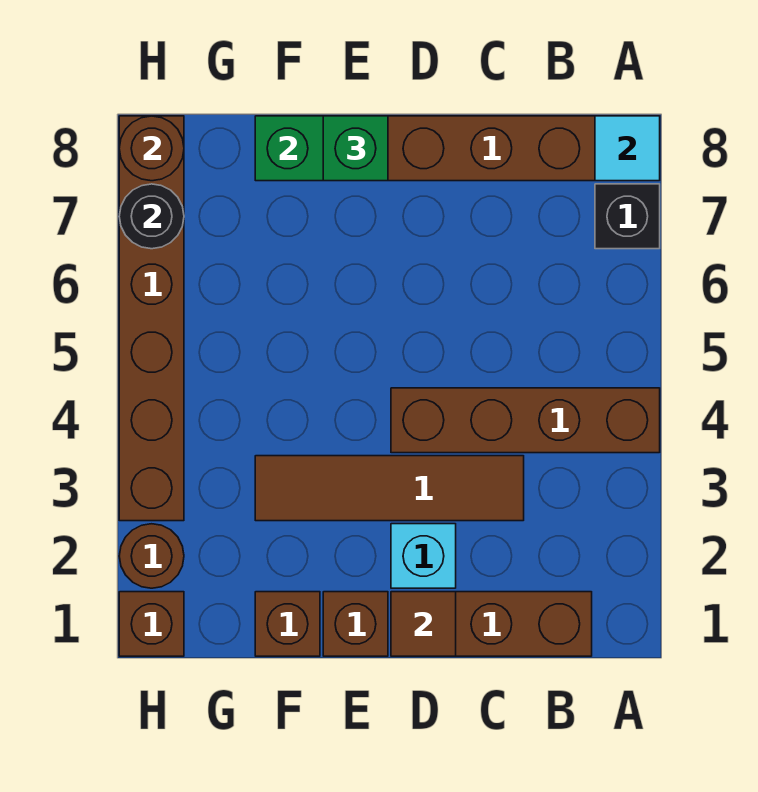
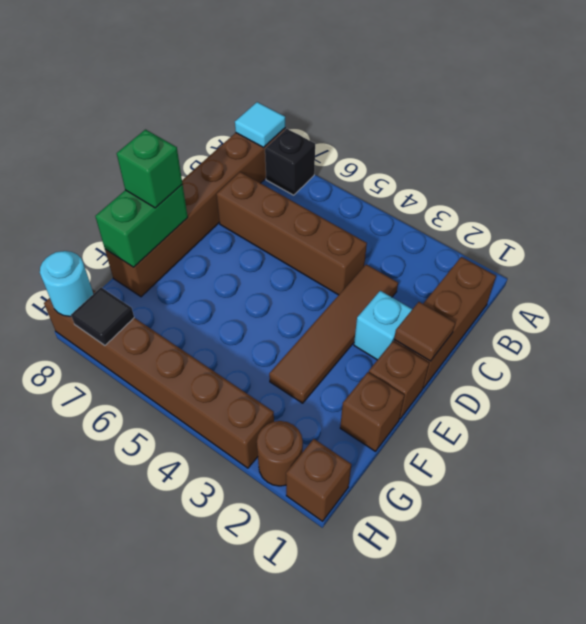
brown 1x4 brick [391,388,660,453] -> brown 1x4 brick turned to [217,172,367,295]
black 1x1 round brick [119,184,184,249] -> black 1x1 tile [71,287,134,346]
brown 1x1 round brick [119,116,184,181] -> cyan 1x1 round brick [40,251,93,316]

